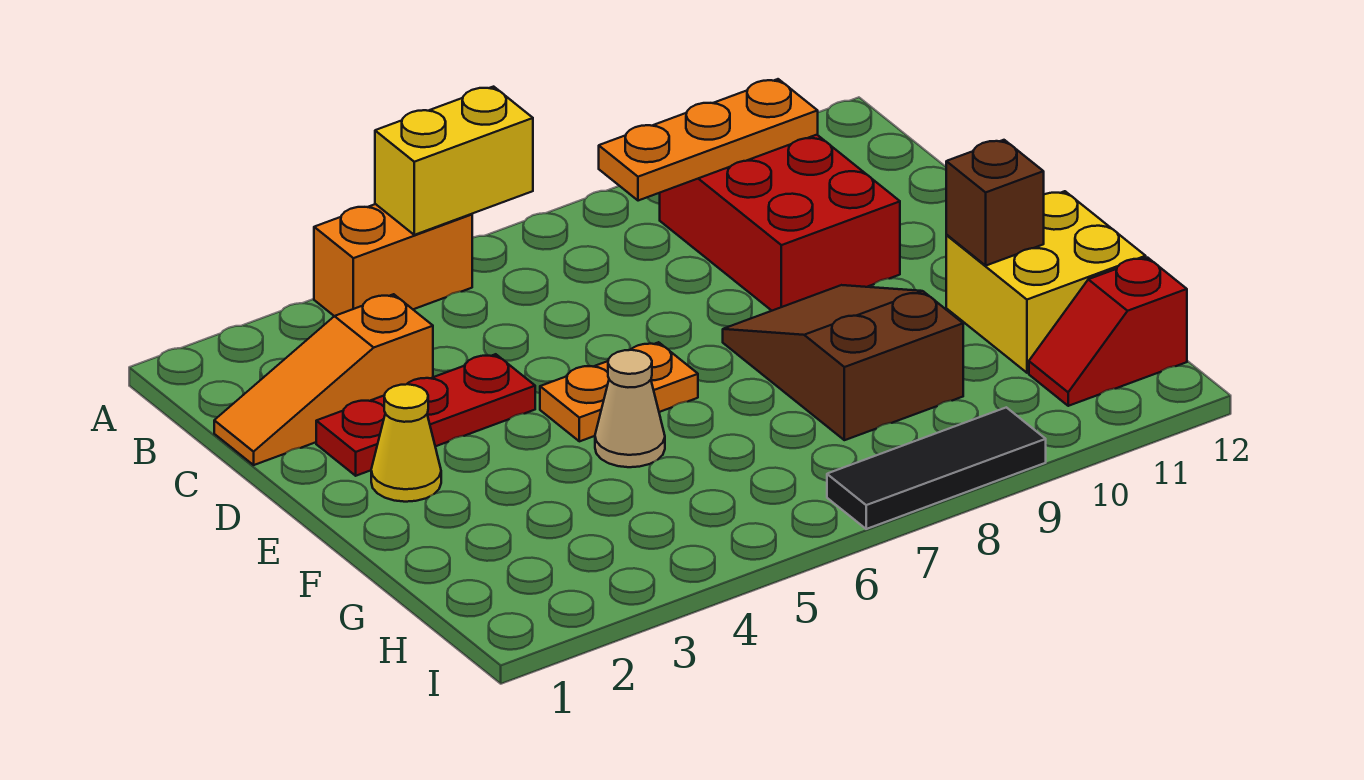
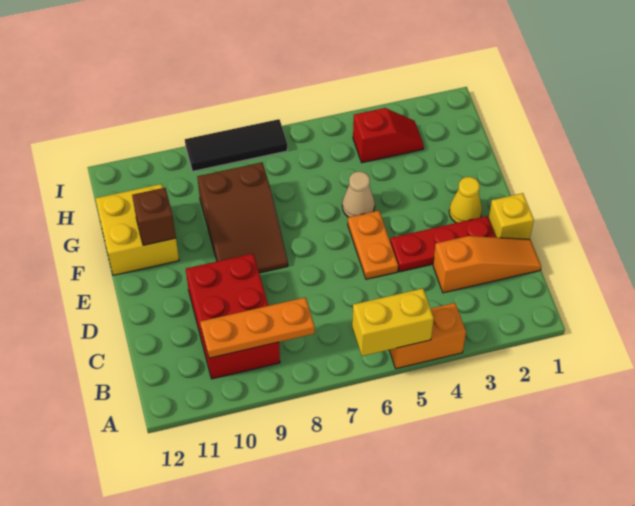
none -> yellow 1x1 brick [489,193,534,239]
orange 1x2 plate [540,342,698,441] -> orange 1x2 plate turned to [348,211,398,279]
red 1x2 slope [1029,258,1187,406] -> red 1x2 slope moved to [353,108,424,163]

